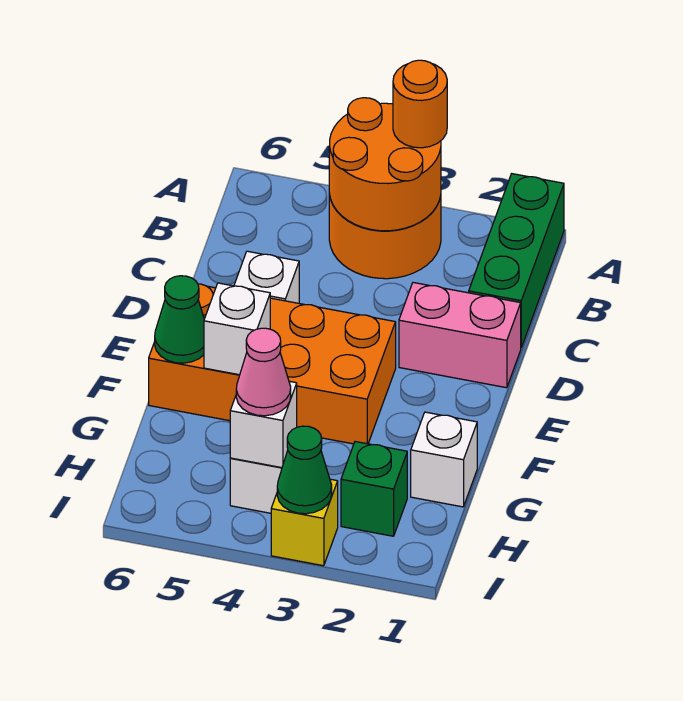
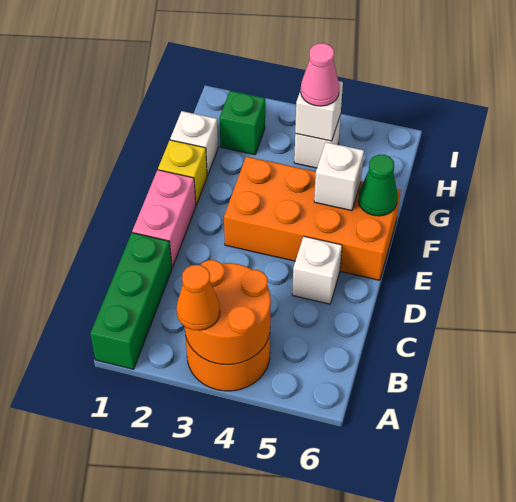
orange 1x1 round brick [393,60,447,148] -> orange 1x1 cone [176,265,220,330]
pink 1x2 brick [399,283,521,388] -> pink 1x2 brick turned to [132,170,196,267]
yellow 1x1 brick [271,479,338,566] -> yellow 1x1 brick moved to [158,140,207,205]
green 1x1 cone [277,426,332,514] -> none

